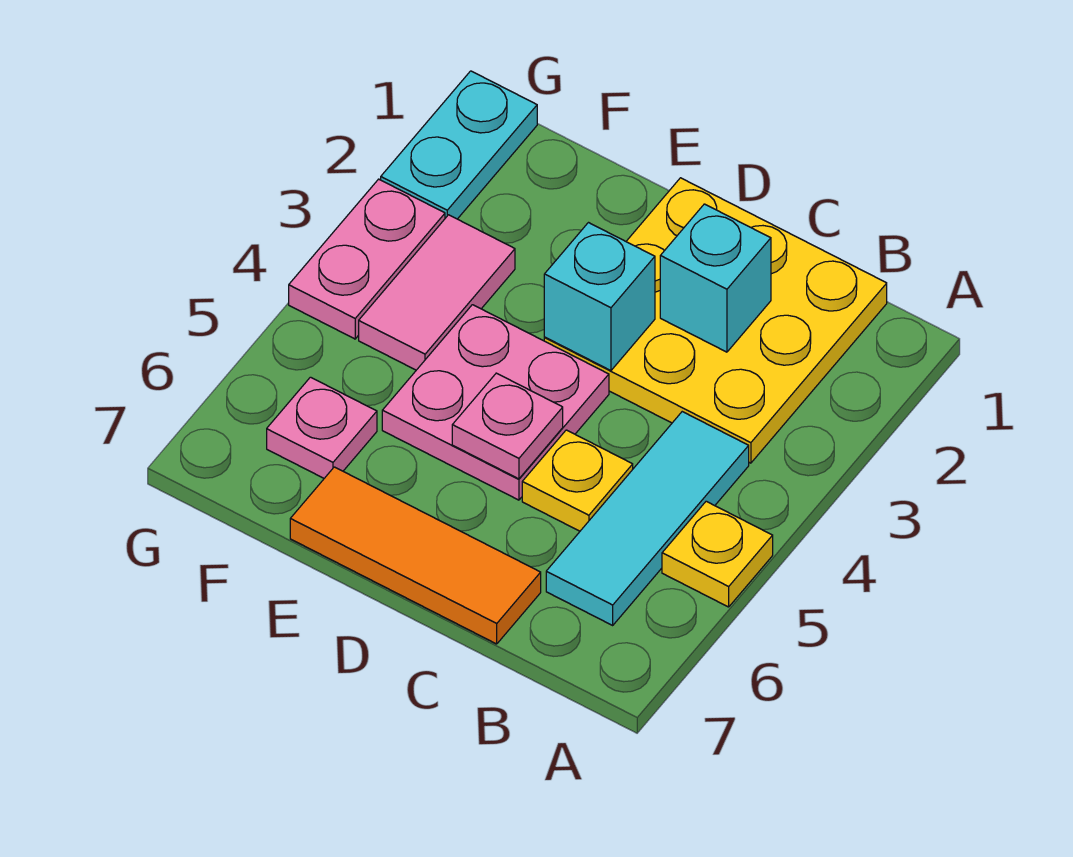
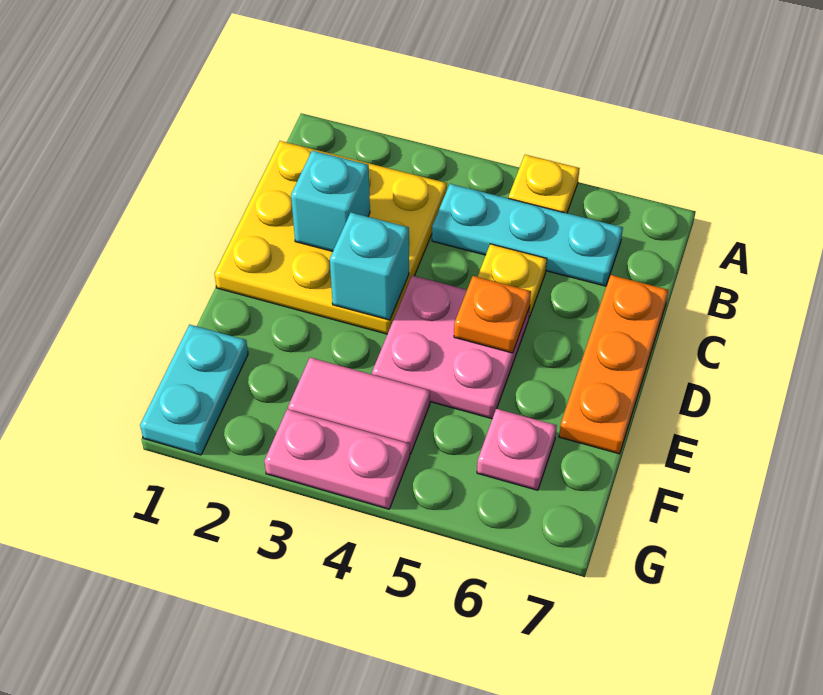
cyan 1x3 tile [546,412,749,625] -> cyan 1x3 plate [432,184,623,286]
orange 1x3 tile [290,467,541,644] -> orange 1x3 plate [559,275,668,454]
pink 1x1 plate [452,373,563,479] -> orange 1x1 plate [454,276,531,353]
cyan 1x2 plate [381,71,537,219] -> cyan 1x2 plate turned to [140,324,248,455]

